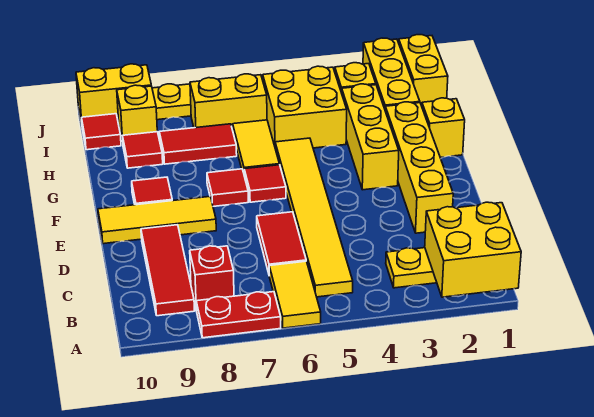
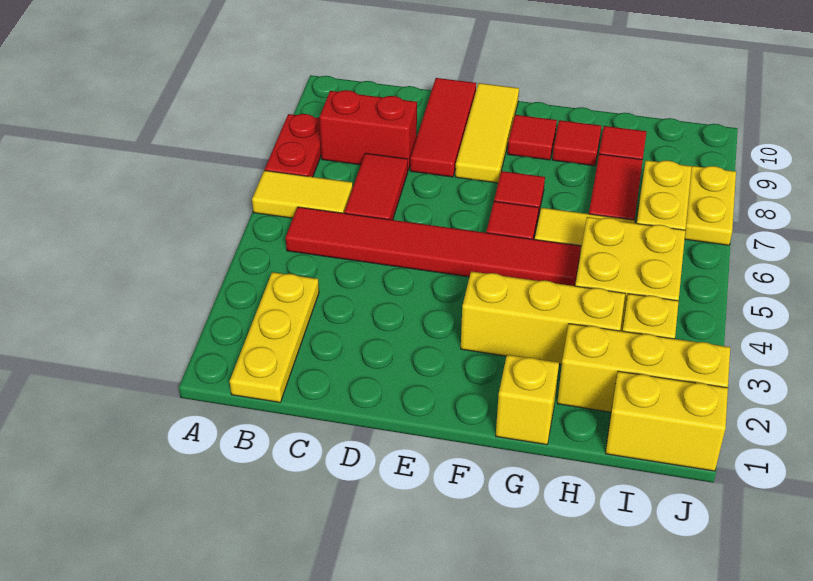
yellow 2x2 brick [425,202,521,297] -> none
yellow 1x6 tile [275,138,353,297] -> red 1x6 tile [286,207,581,286]
red 1x1 brick [190,246,234,311] -> red 1x2 brick [319,90,417,170]
red 1x3 tile [141,225,194,316] -> red 1x3 tile turned to [410,78,476,177]
red 1x2 tile [257,212,306,273] -> red 1x2 tile turned to [344,153,408,220]
yellow 1x4 brick [385,102,453,233] -> none
yellow 1x1 brick [117,85,157,143] -> none
red 1x1 tile [82,114,121,150] -> red 1x1 tile moved to [552,120,601,166]
yellow 1x2 brick [76,64,151,124] -> none

